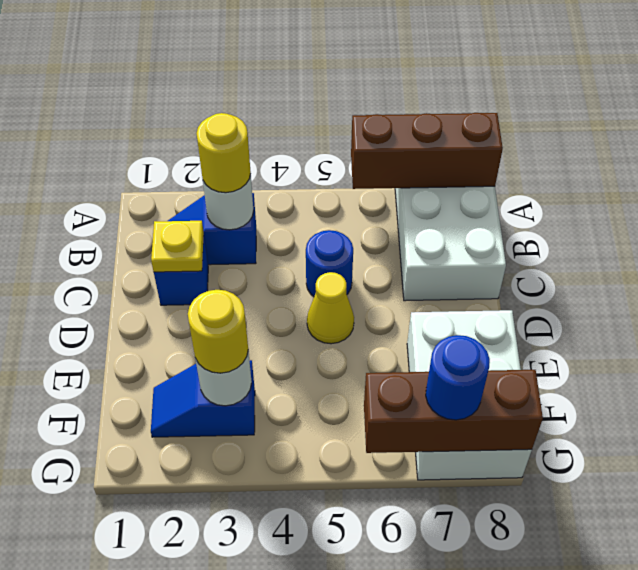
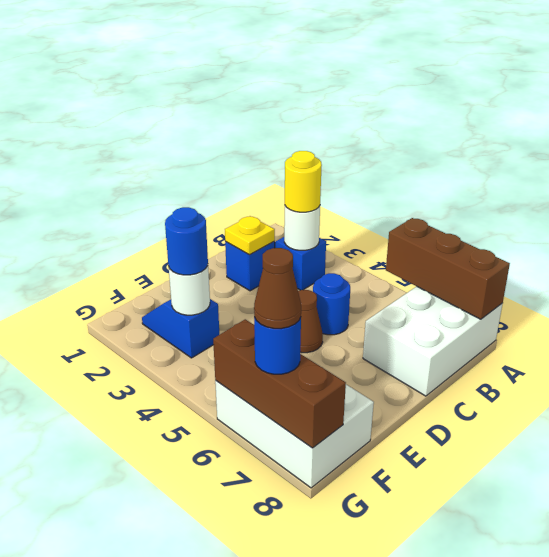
yellow 1x1 cone [307,272,354,344] -> brown 1x1 cone [298,290,323,353]
white 2x3 brick [407,310,532,480] -> white 2x3 brick turned to [215,381,374,488]
yellow 1x1 round brick [188,290,248,373] -> blue 1x1 round brick [165,207,208,275]
none -> brown 1x1 cone [254,248,301,329]

